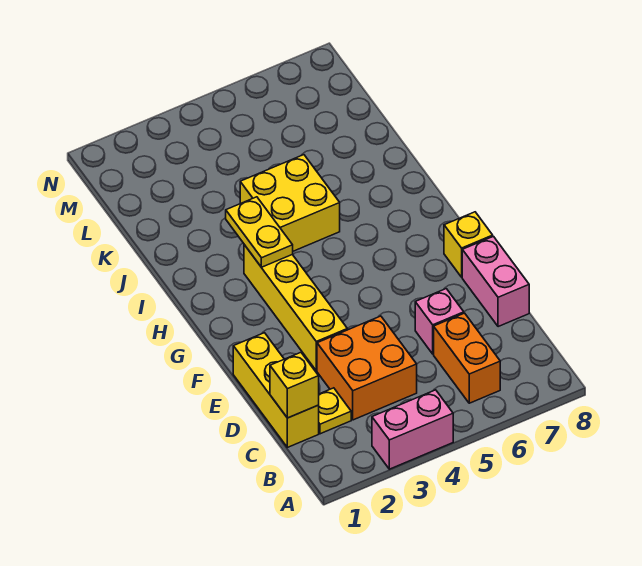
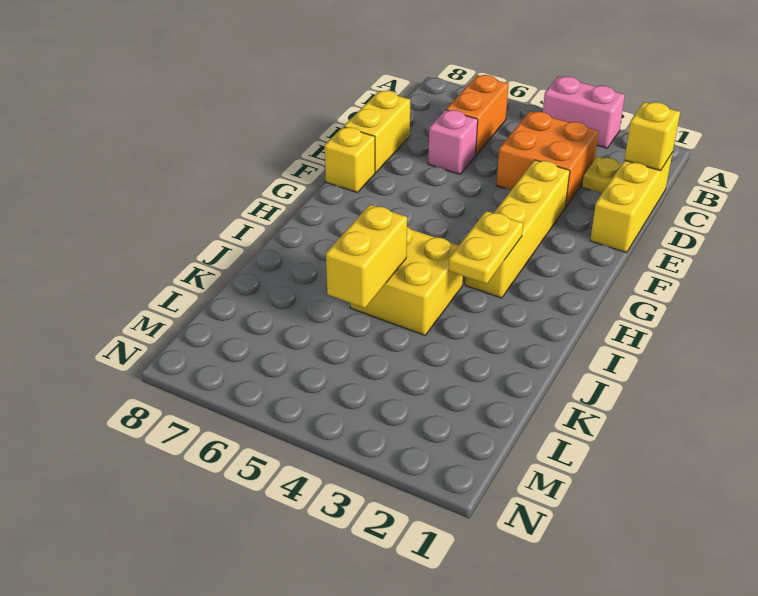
pink 1x2 brick [462,236,529,327] -> yellow 1x2 brick [344,91,410,173]
none -> yellow 1x2 brick [326,205,407,308]

